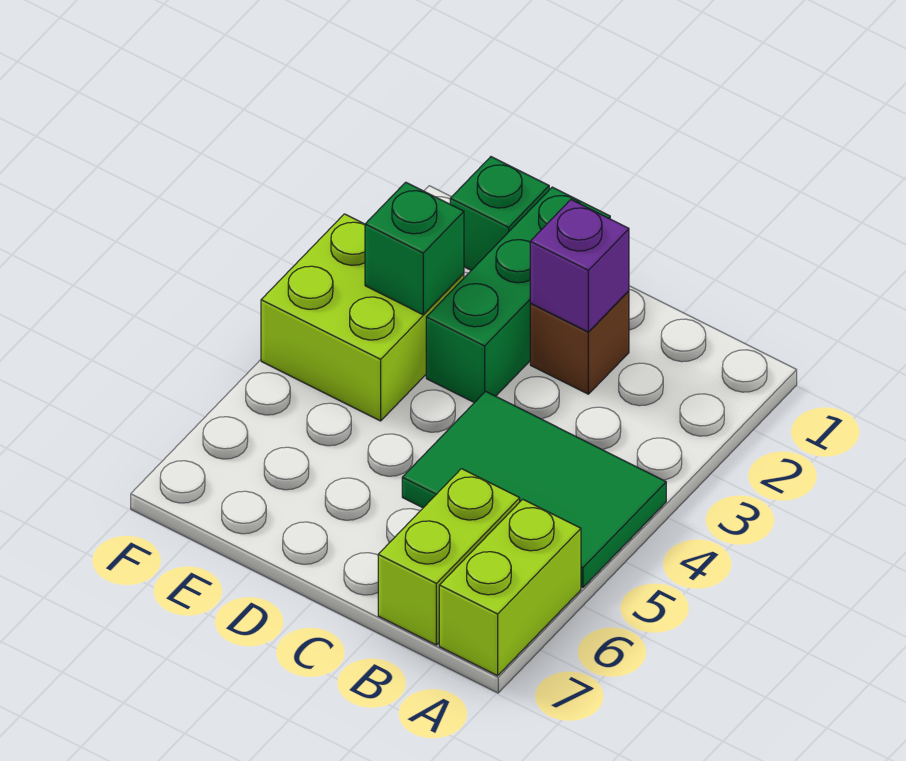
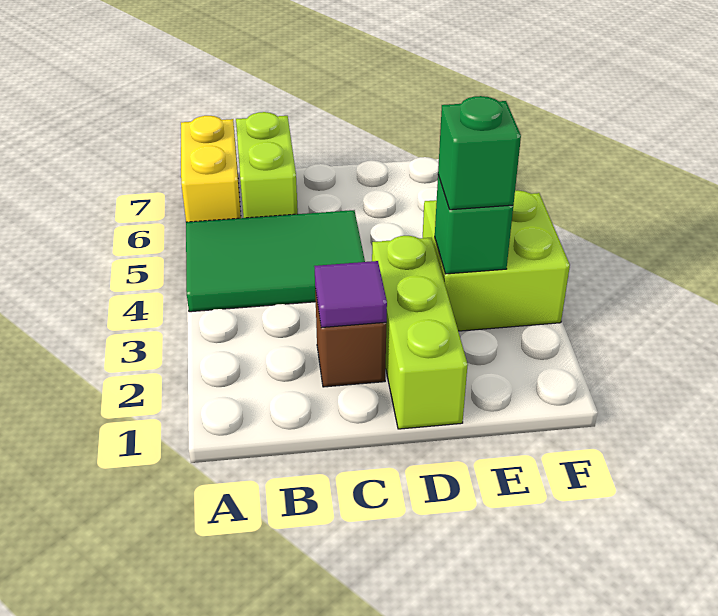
lime 1x2 brick [439,499,581,676] -> yellow 1x2 brick [181,116,241,222]
purple 1x1 brick [530,200,629,332] -> purple 1x1 tile [314,261,387,328]
green 1x3 brick [426,187,610,403] -> lime 1x3 brick [372,236,468,429]
green 1x1 brick [450,157,549,270] -> green 1x1 brick moved to [438,96,521,210]

